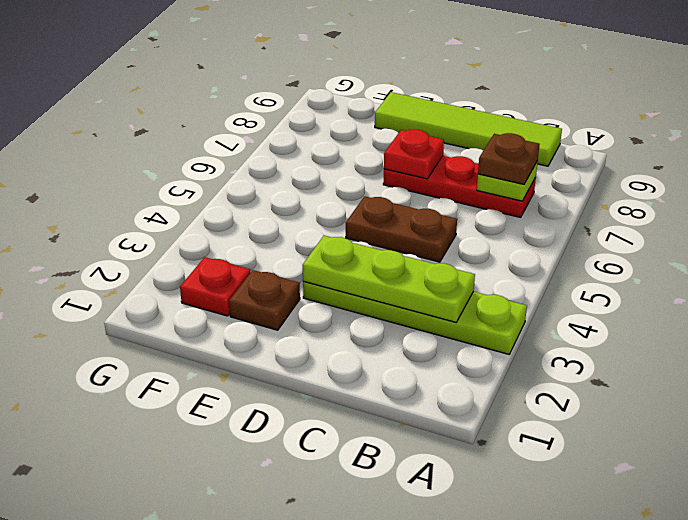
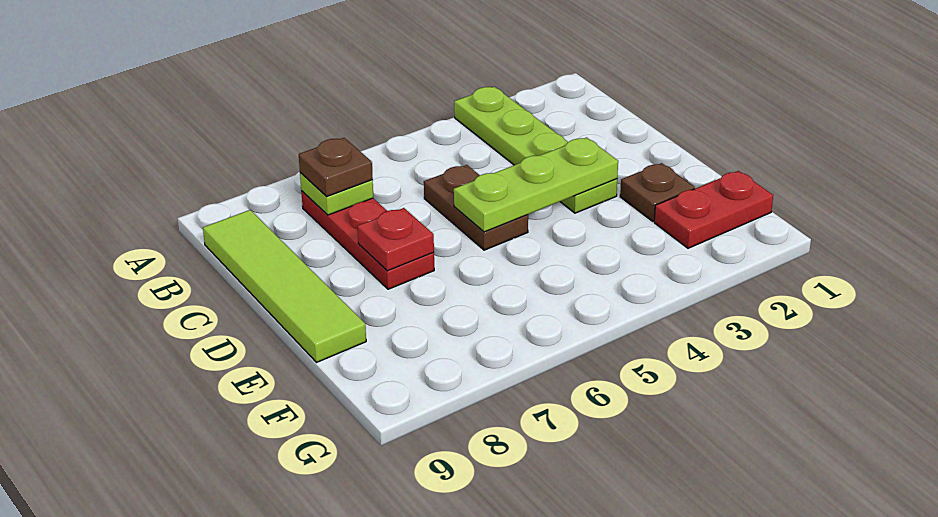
lime 1x3 plate [303,236,475,322] -> lime 1x3 plate turned to [454,137,618,232]
red 1x1 plate [180,257,250,316] -> red 1x2 plate [654,171,773,248]

